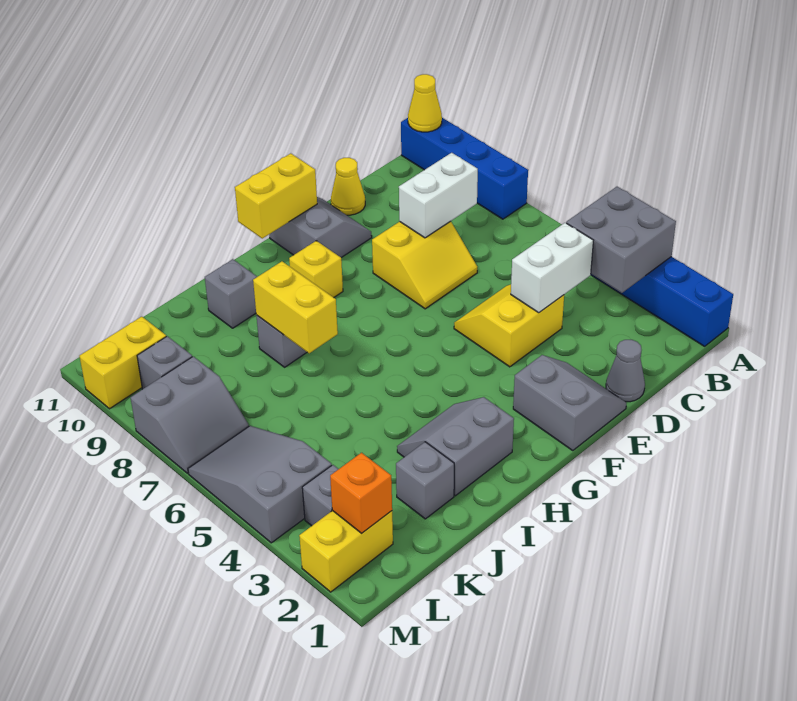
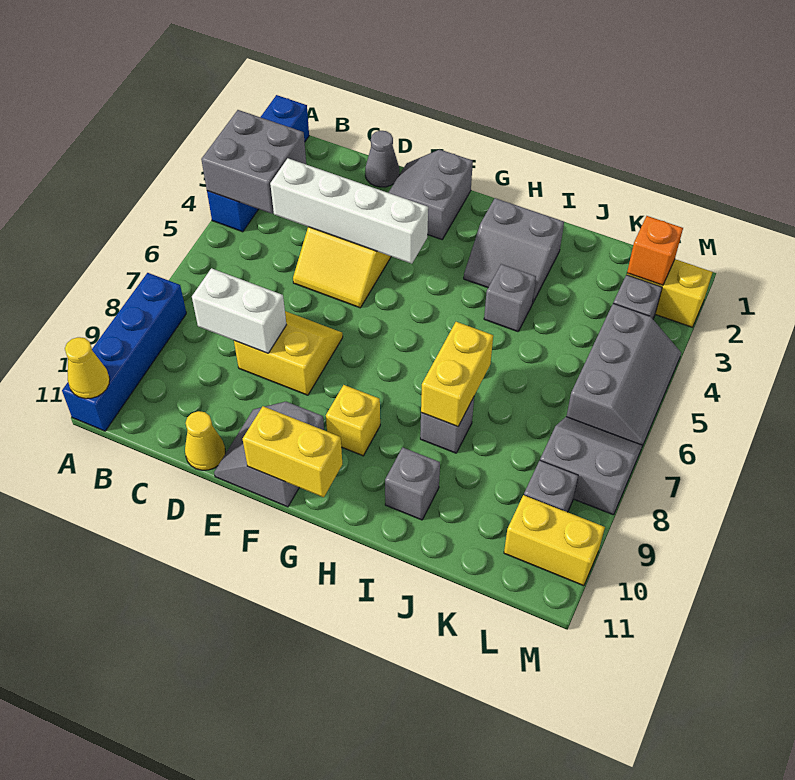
white 1x2 brick [511,223,594,313] -> white 1x4 brick [270,158,428,264]
grey 1x1 brick [396,442,454,519] -> grey 1x1 brick moved to [484,264,536,332]
grey 2x3 slope [188,426,332,543] -> grey 2x3 slope turned to [566,303,681,446]

